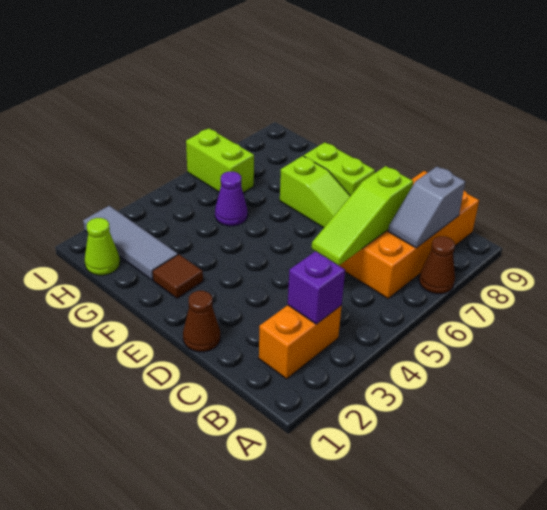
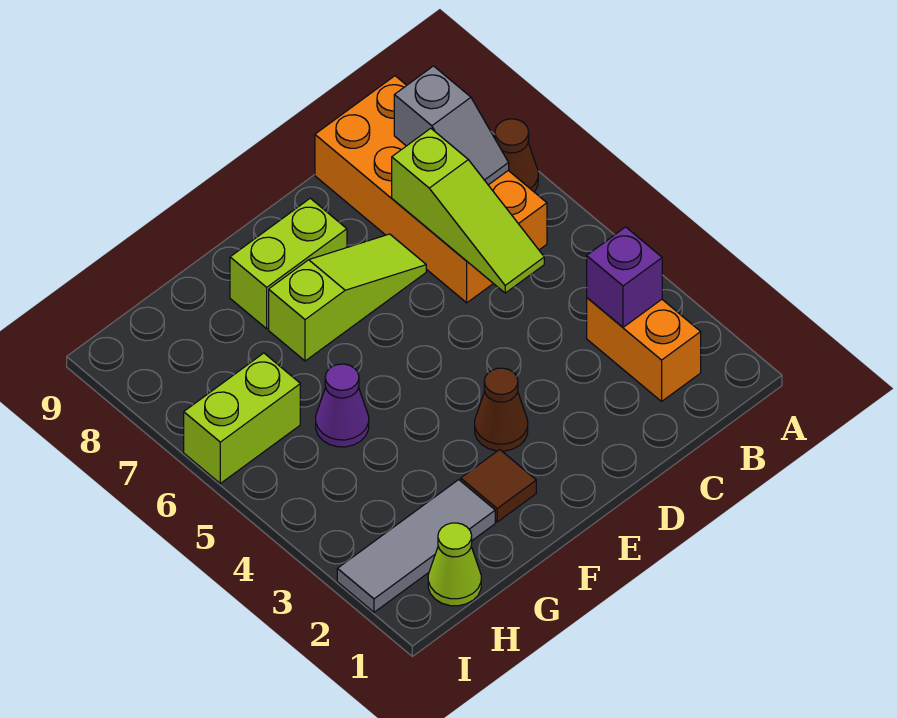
brown 1x1 cone [183,291,220,352] -> brown 1x1 cone moved to [475,368,528,451]

